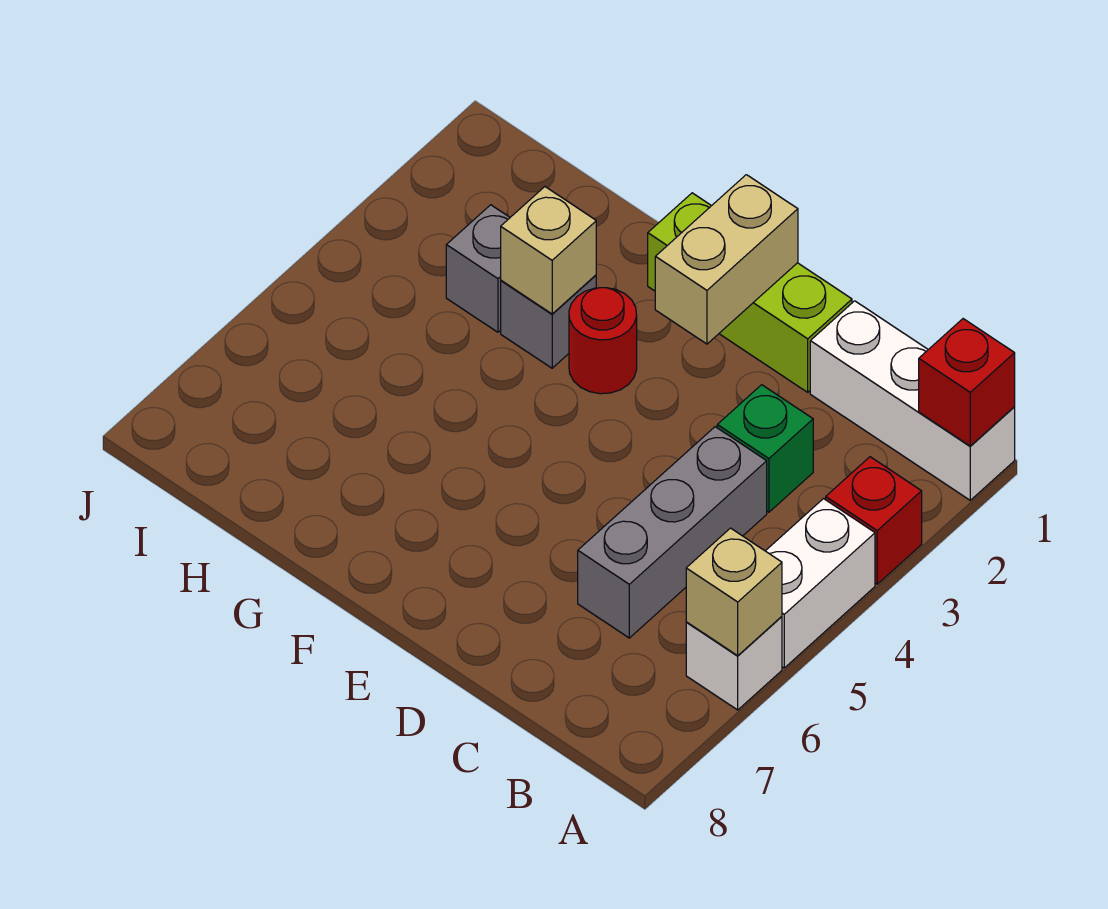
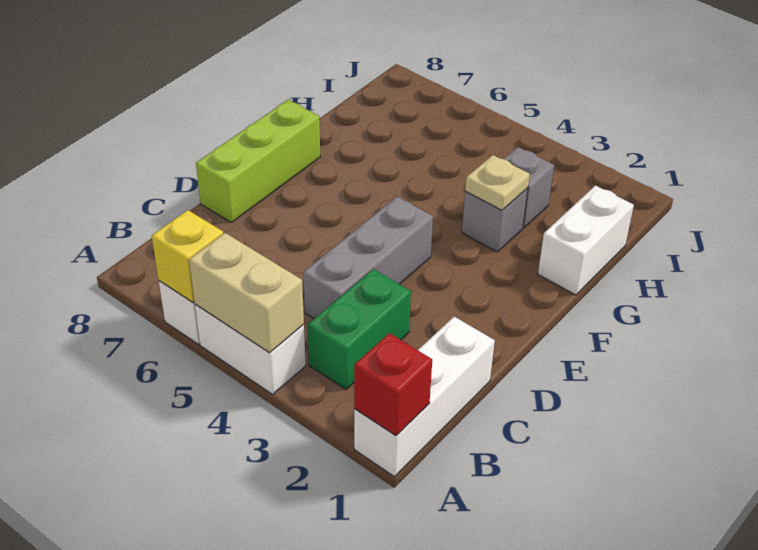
red 1x1 brick [826,457,922,584] -> none
tan 1x1 brick [686,528,782,656] -> yellow 1x1 brick [152,210,223,303]
green 1x1 brick [717,385,813,512] -> green 1x2 brick [308,269,411,389]
grey 1x3 brick [578,427,767,638] -> grey 1x3 brick turned to [303,197,433,319]
lime 1x3 brick [648,193,852,392] -> lime 1x3 brick moved to [196,100,320,222]
tan 1x2 brick [655,175,798,344] -> tan 1x2 brick moved to [189,233,304,353]
red 1x1 round brick [569,288,637,394] -> none
none -> white 1x2 brick [538,186,634,295]
tan 1x1 brick [501,187,596,314] -> tan 1x1 plate [465,155,530,210]

